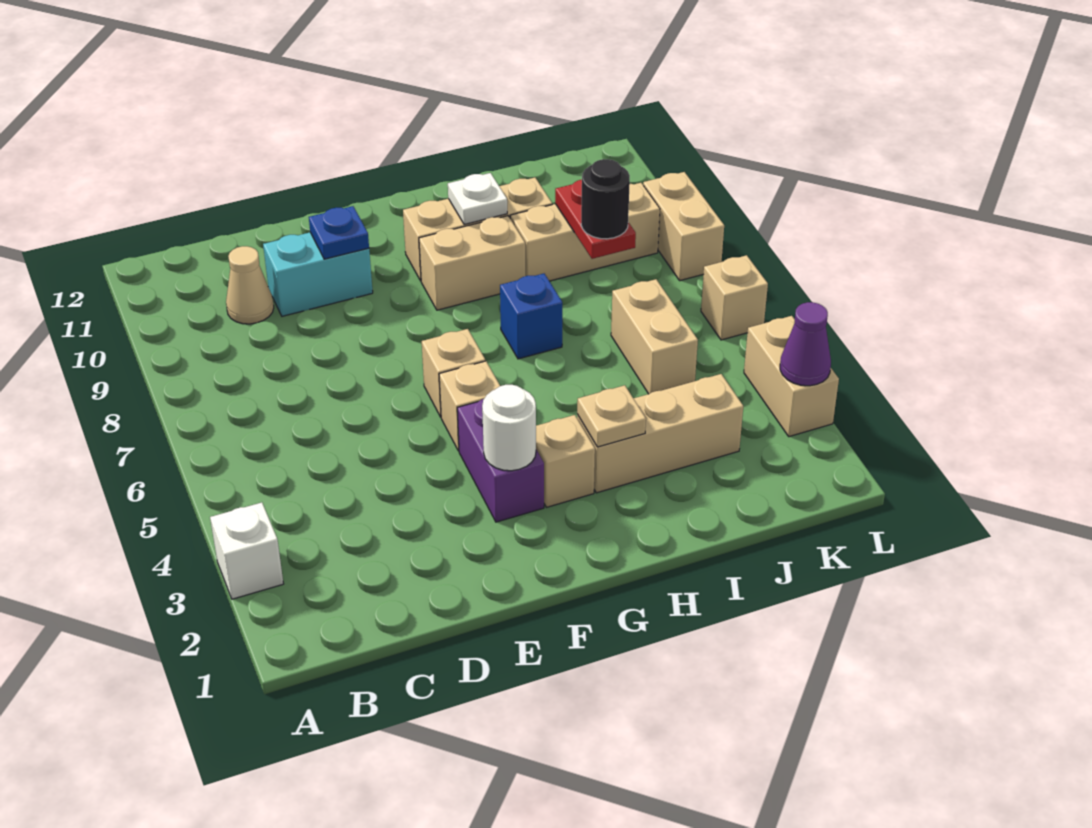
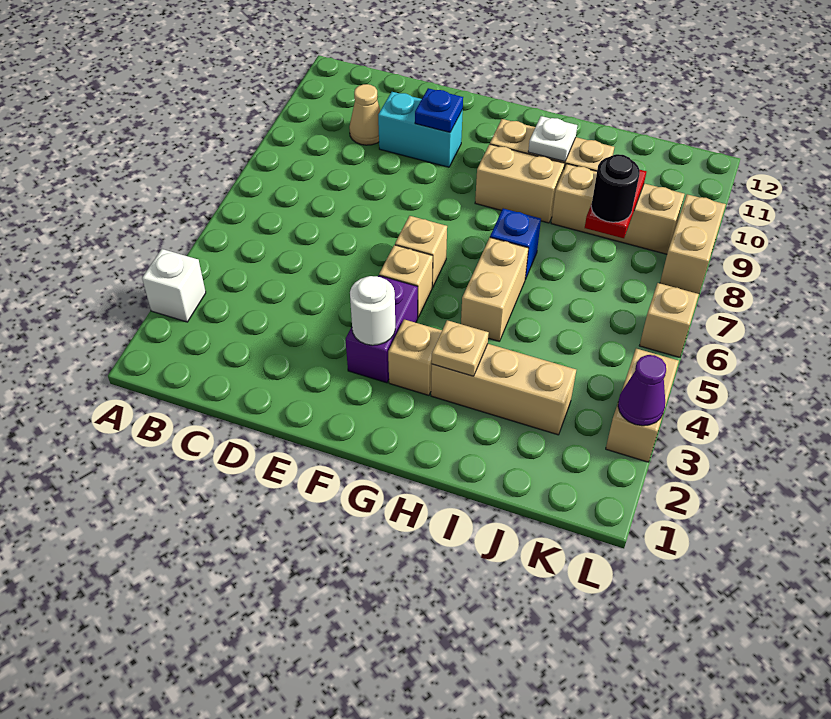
tan 1x2 brick [611,279,698,394] -> tan 1x2 brick moved to [461,238,528,341]

